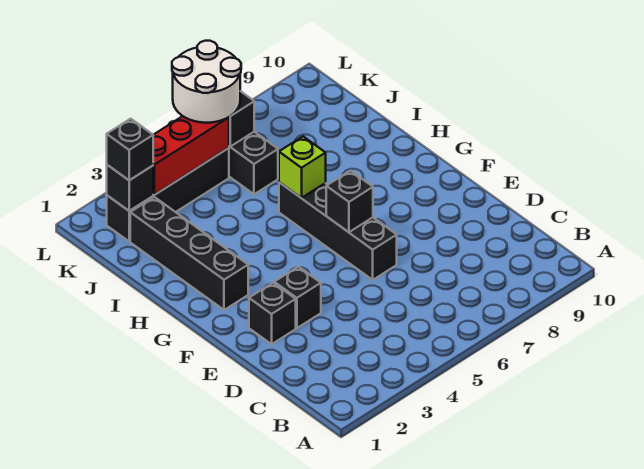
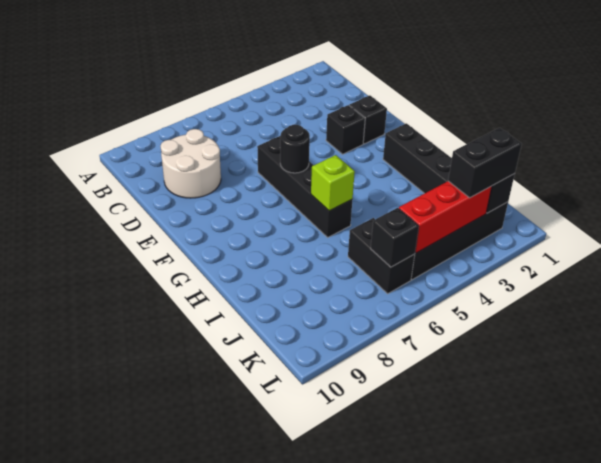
black 1x1 brick [326,171,373,232] -> black 1x1 round brick [280,125,310,173]
black 1x1 brick [107,119,153,180] -> black 1x2 brick [448,128,522,198]
white 2x2 round brick [172,41,241,123] -> white 2x2 round brick moved to [161,129,221,198]

